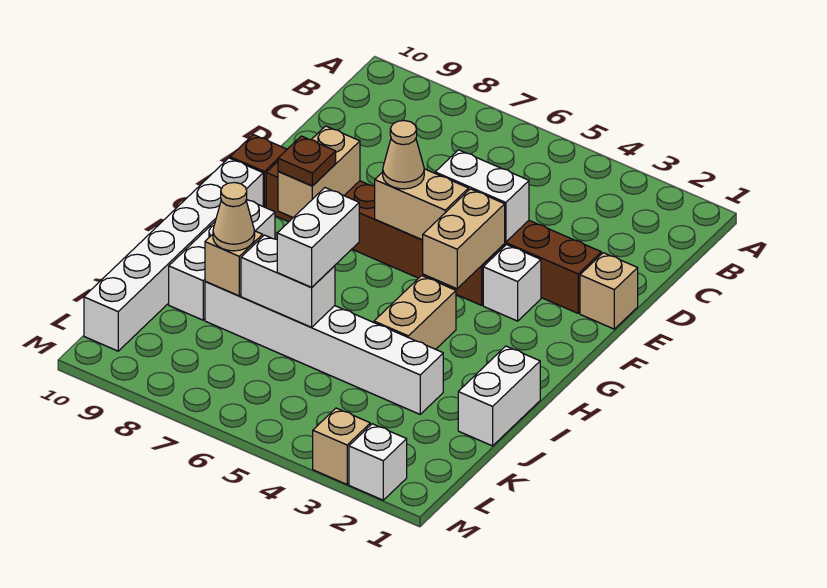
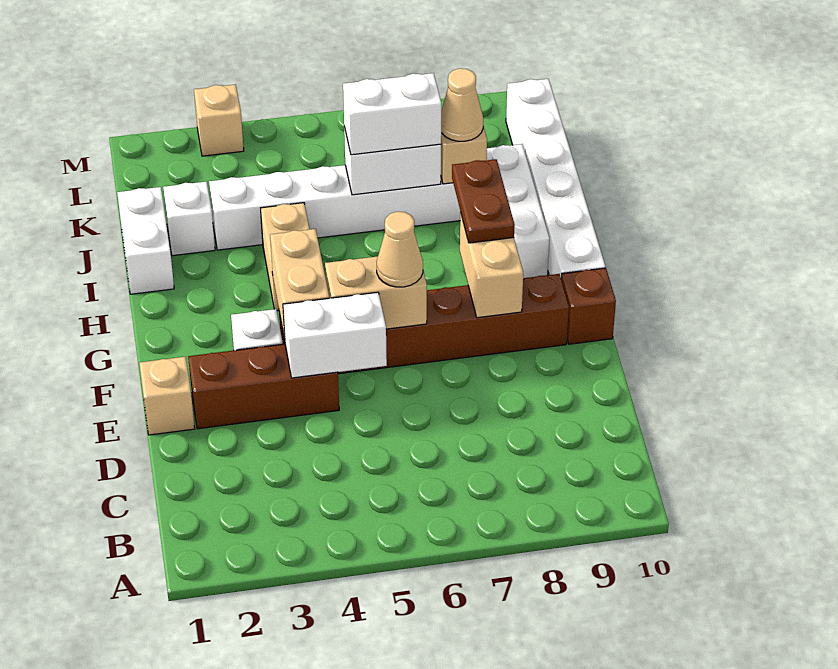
brown 1x1 plate [278,136,336,186] -> brown 1x2 plate [452,159,515,243]
white 1x2 brick [277,188,359,287] -> white 1x2 brick turned to [343,73,441,155]
white 1x1 brick [349,424,407,500] -> white 1x1 brick moved to [163,182,215,256]

